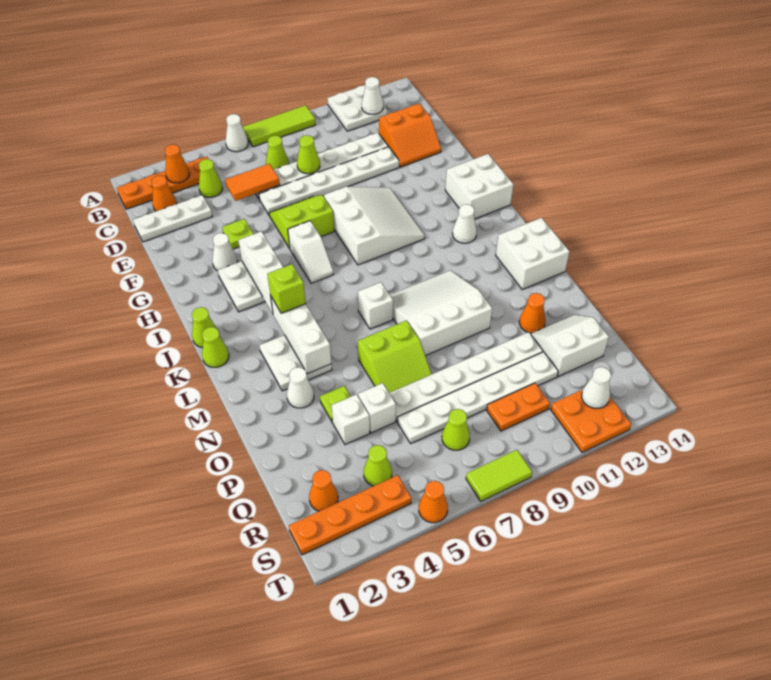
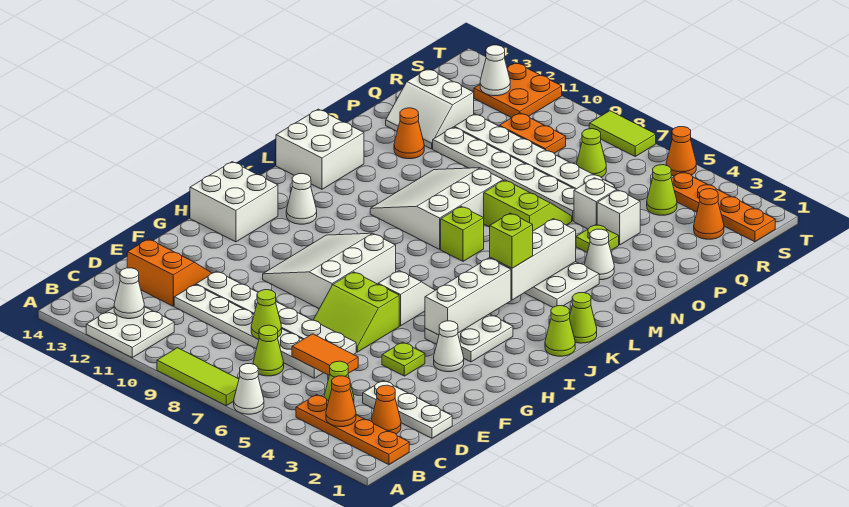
white 1x1 brick [358,282,393,329] -> lime 1x1 brick [441,206,484,261]
white 3x3 slope [390,270,492,356] -> white 3x3 slope turned to [370,168,503,249]

